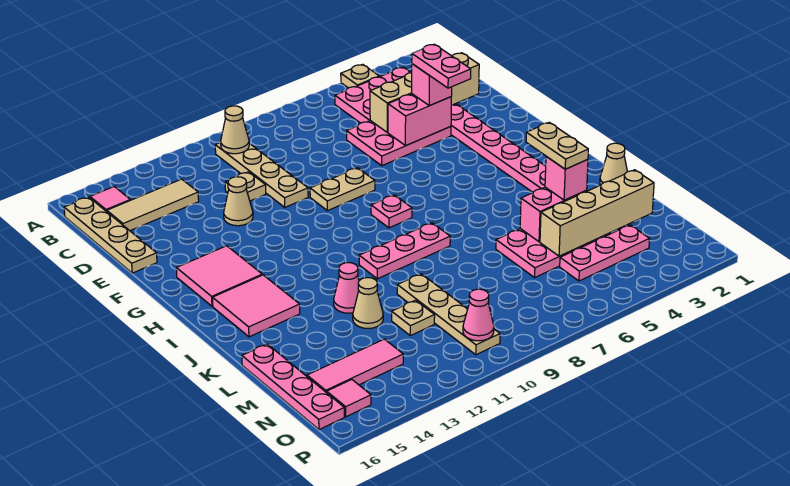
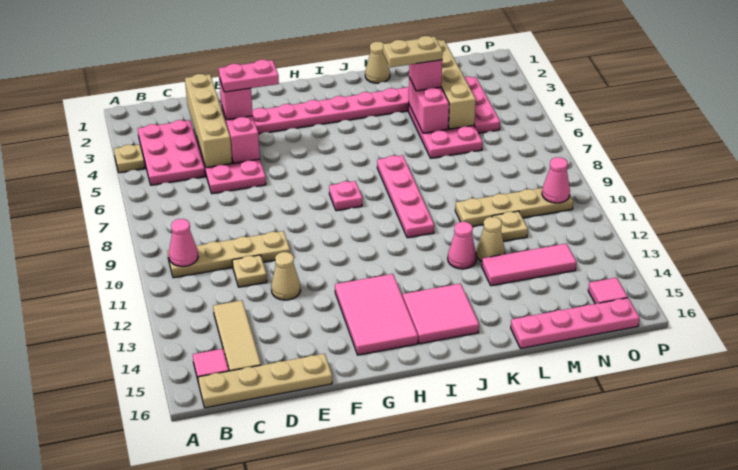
tan 1x1 cone [220,106,249,154] -> pink 1x1 cone [169,219,198,267]
tan 1x2 plate [310,168,375,211] -> none
pink 2x2 tile [176,246,262,306] -> pink 2x3 tile [335,274,418,355]
pink 1x3 plate [359,223,450,279] -> pink 1x4 plate [377,155,434,238]
pink 1x3 tile [307,339,403,393] -> pink 1x3 tile turned to [482,244,577,286]

